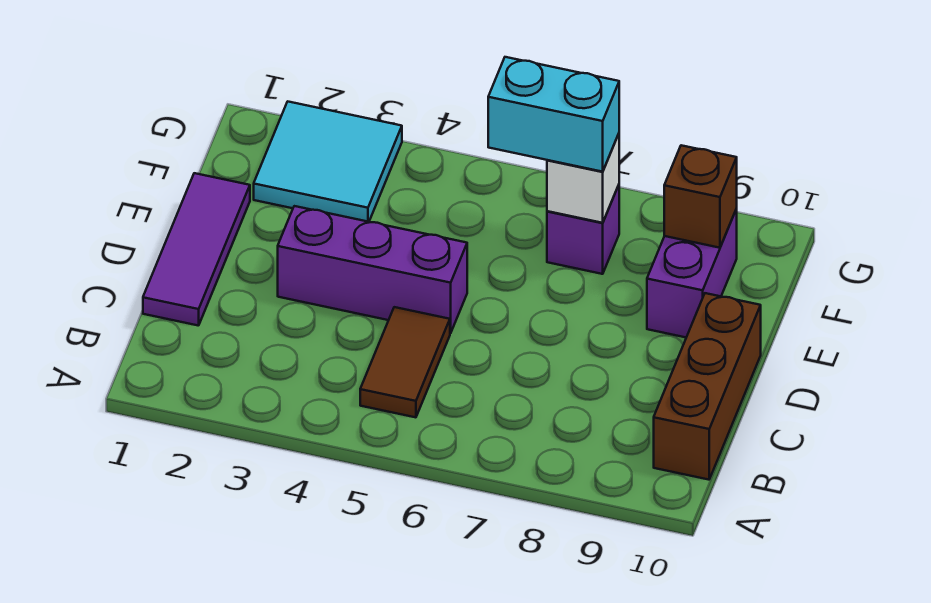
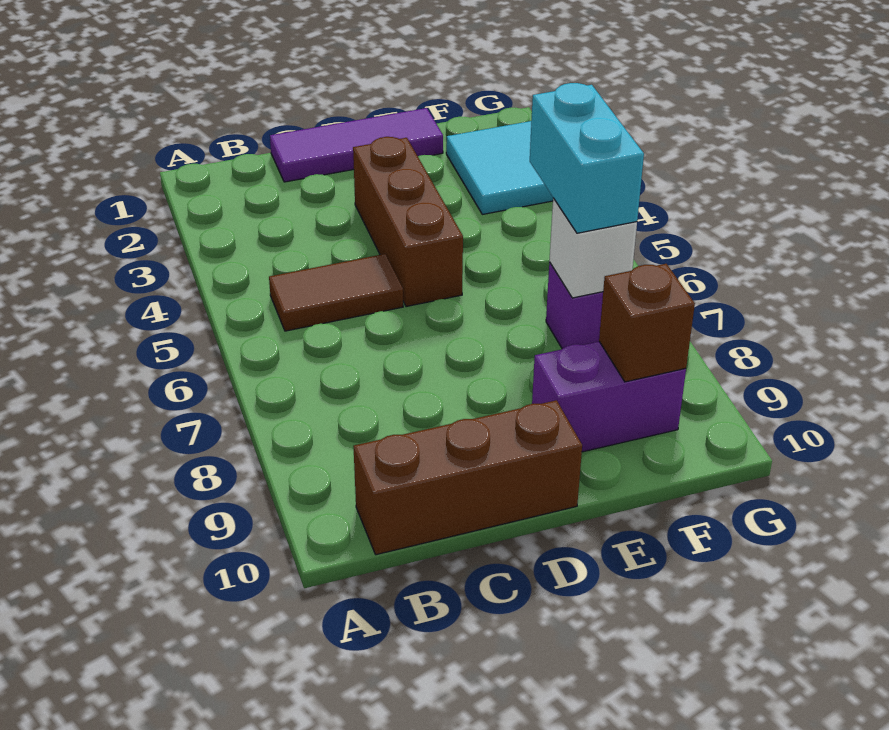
purple 1x3 brick [278,206,467,333] -> brown 1x3 brick [353,137,463,307]

